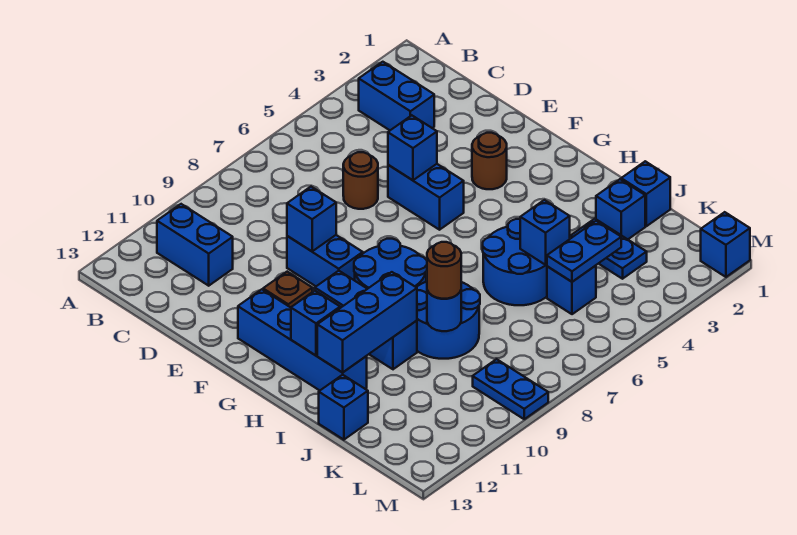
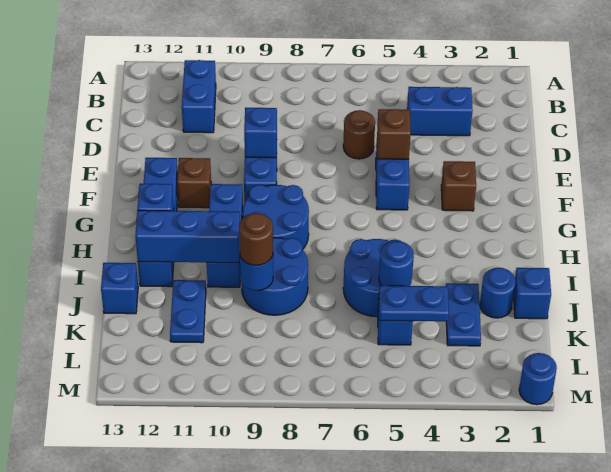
blue 1x2 brick [359,62,434,130] -> blue 1x2 brick turned to [407,87,473,136]
blue 1x1 brick [388,115,437,180] -> brown 1x1 brick [377,109,411,159]
brown 1x1 round brick [472,133,507,189] -> brown 1x1 brick [441,161,476,211]
blue 1x1 brick [596,179,645,239] -> blue 1x1 round brick [480,268,516,318]
blue 1x1 brick [520,200,570,265] -> blue 1x1 round brick [379,241,414,286]
blue 1x2 plate [473,359,548,419] -> blue 1x2 plate moved to [170,280,206,343]
blue 1x1 brick [701,212,750,277] -> blue 1x1 round brick [519,353,557,405]

